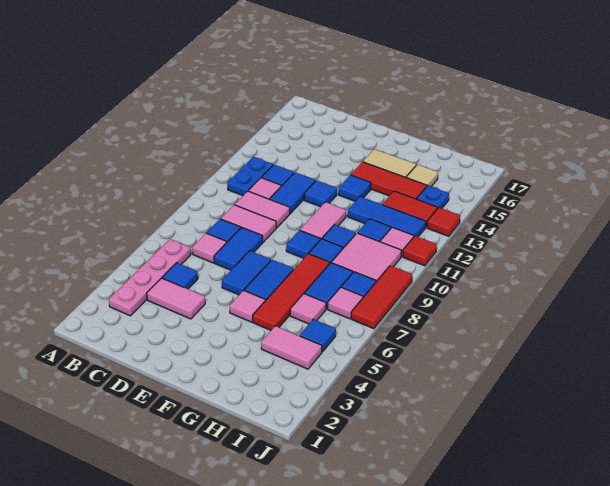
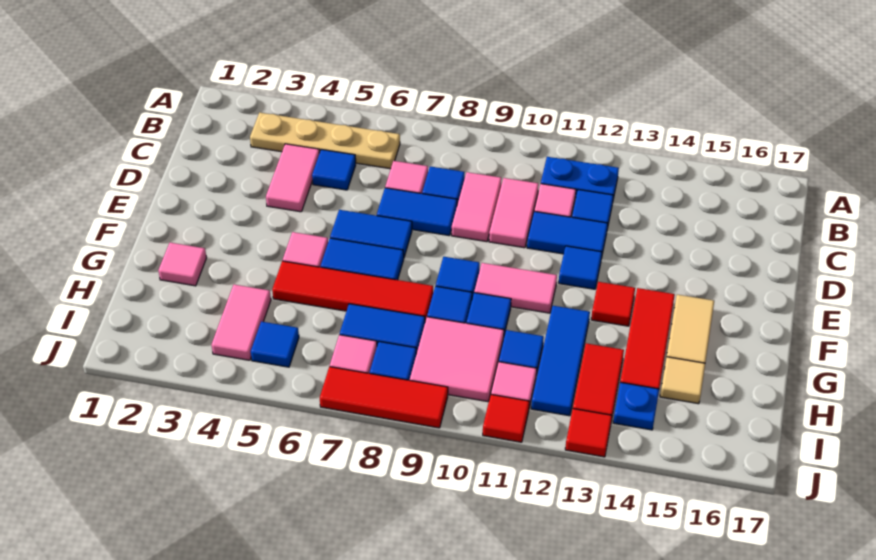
pink 1x4 plate [109,239,191,316] -> tan 1x4 plate [250,112,400,169]
blue 1x1 tile [338,175,371,201] -> red 1x1 tile [591,282,635,326]
pink 1x1 tile [290,294,326,324] -> pink 1x1 tile moved to [158,243,207,286]

